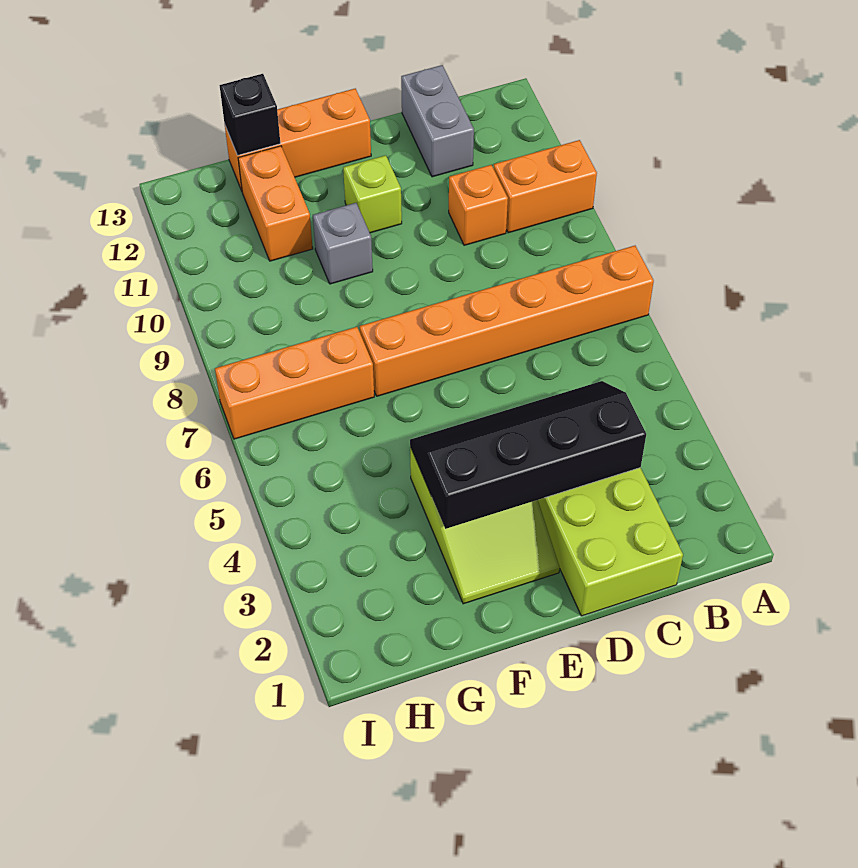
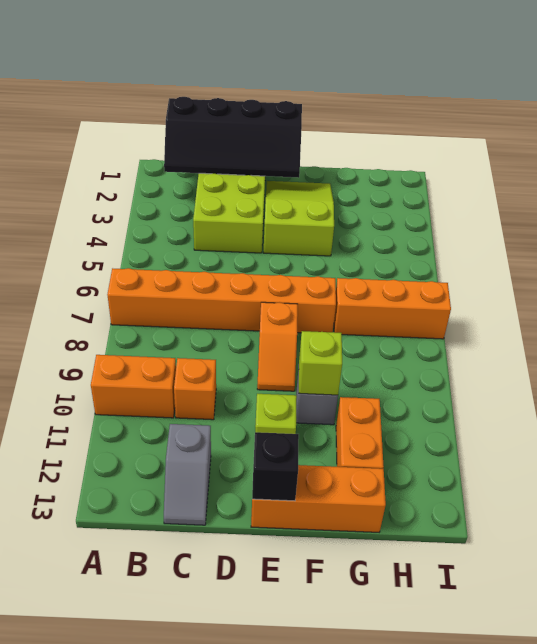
black 2x4 slope [410,381,646,529] -> black 2x4 slope moved to [164,97,302,178]
grey 1x2 brick [401,65,474,177] -> grey 1x2 slope [164,424,211,525]
none -> orange 1x2 slope [257,302,298,391]
none -> lime 1x1 brick [299,331,342,395]
black 1x1 brick [219,74,280,155] -> black 1x1 brick moved to [252,432,299,501]

